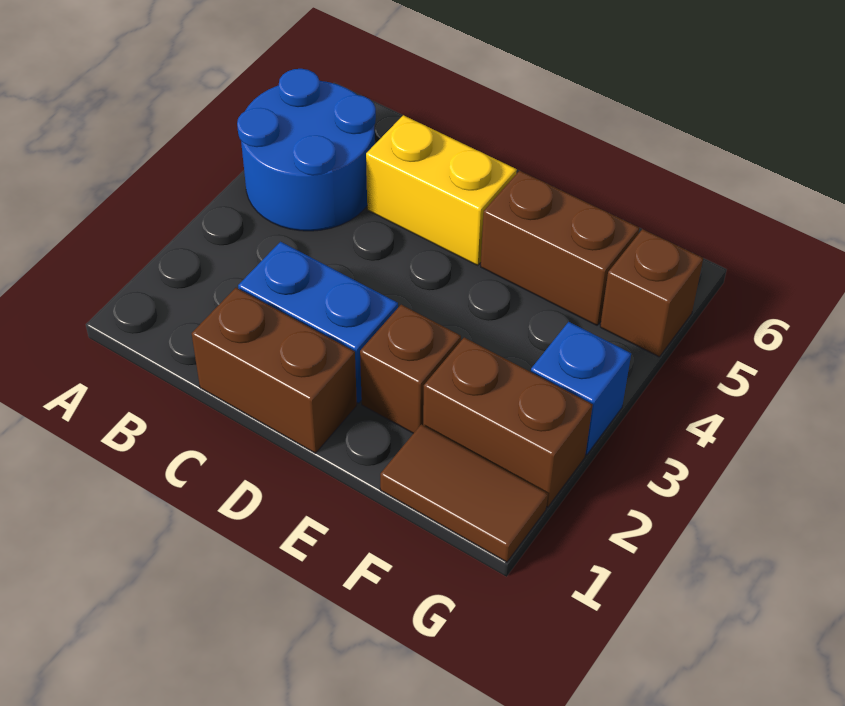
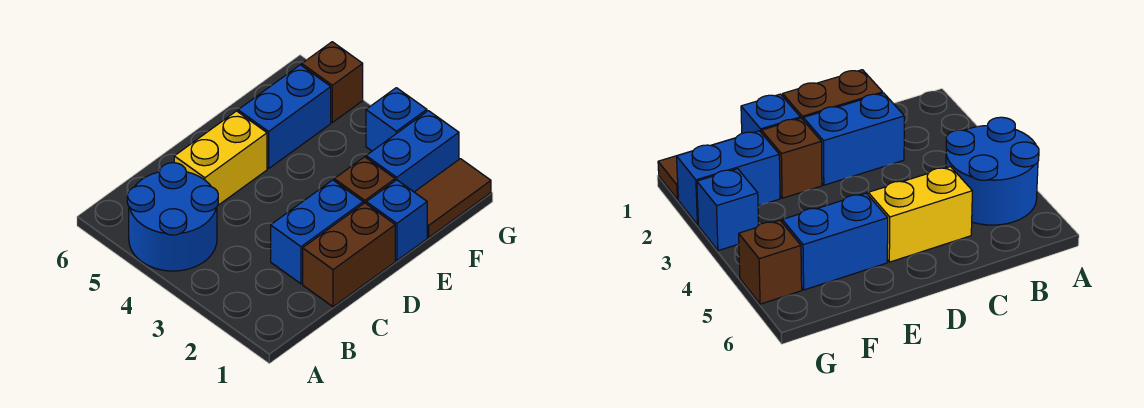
none -> blue 1x1 brick [366,180,427,261]
brown 1x2 brick [481,171,639,325] -> blue 1x2 brick [238,65,331,169]
brown 1x2 brick [423,337,593,507] -> blue 1x2 brick [366,111,459,192]

